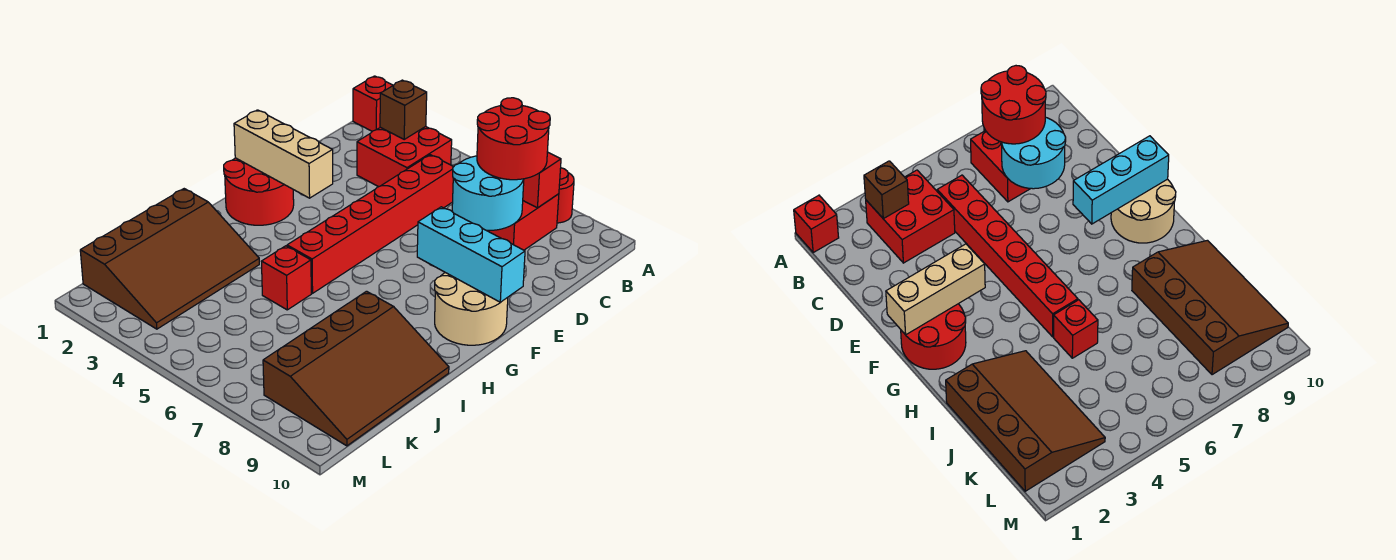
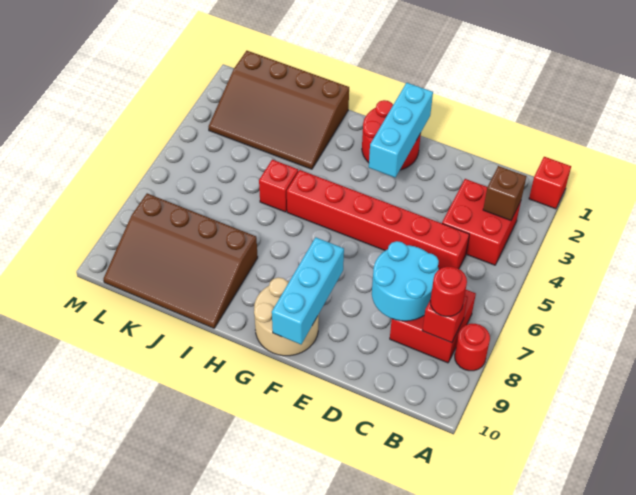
red 2x2 round brick [477,98,550,180] -> red 1x1 round brick [430,267,467,317]
tan 1x3 brick [234,110,333,198] -> cyan 1x3 brick [369,83,433,177]

